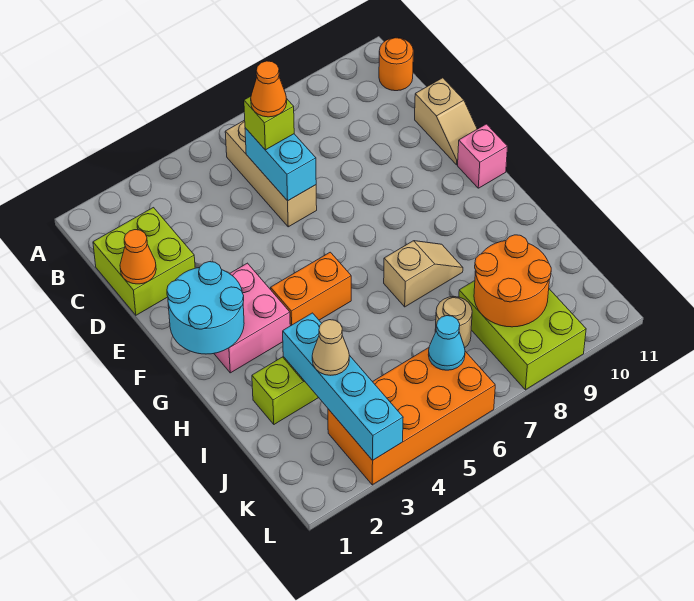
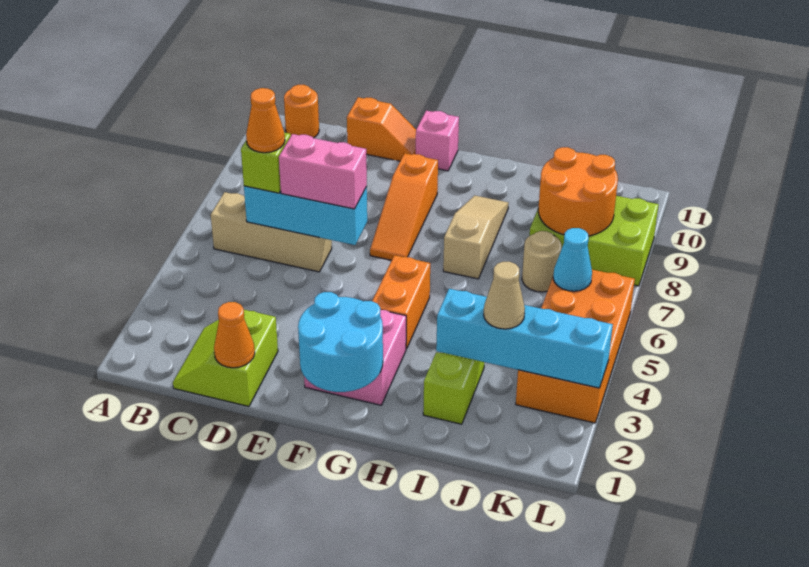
lime 2x2 brick [93,208,195,315] -> lime 2x2 slope [173,310,278,406]
cyan 1x2 brick [245,128,316,201] -> cyan 1x3 brick [244,186,367,245]
none -> pink 1x2 brick [279,134,367,209]
tan 1x2 slope [415,78,477,165] -> orange 1x2 slope [347,97,416,161]
none -> orange 1x3 slope [370,153,438,260]
tan 1x2 slope [384,241,463,307] -> tan 1x3 slope [443,195,509,279]

